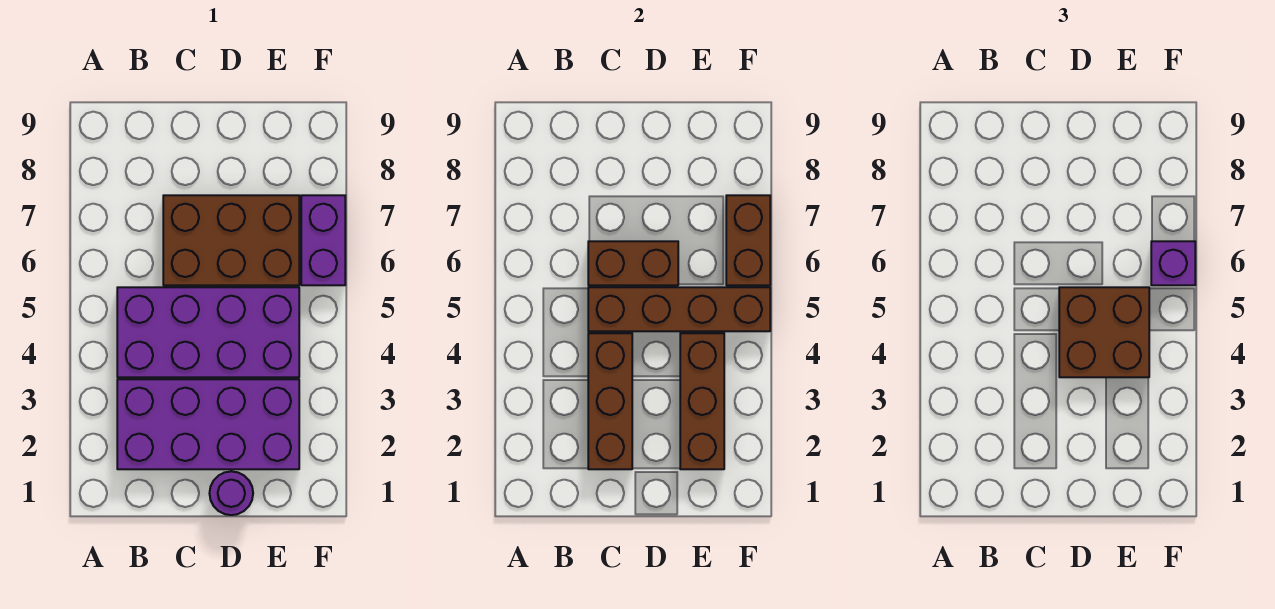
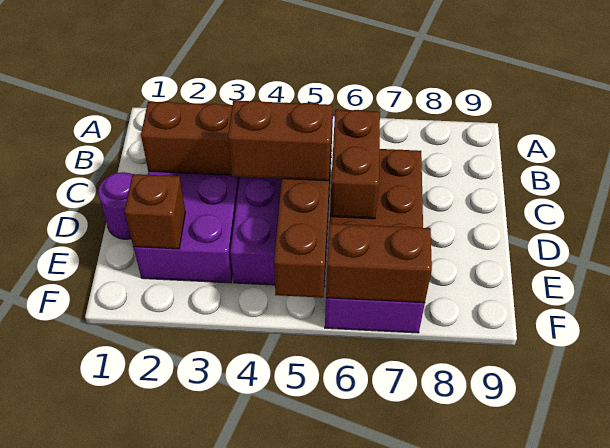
brown 2x2 brick [1059,287,1149,377] -> brown 1x2 brick [228,100,332,181]
brown 1x3 brick [680,333,724,469] -> brown 1x1 brick [125,174,185,249]
purple 1x1 brick [1151,241,1195,285] -> none

